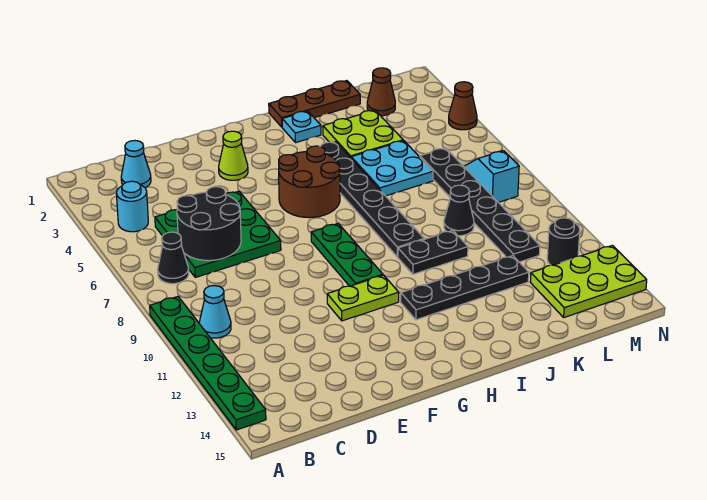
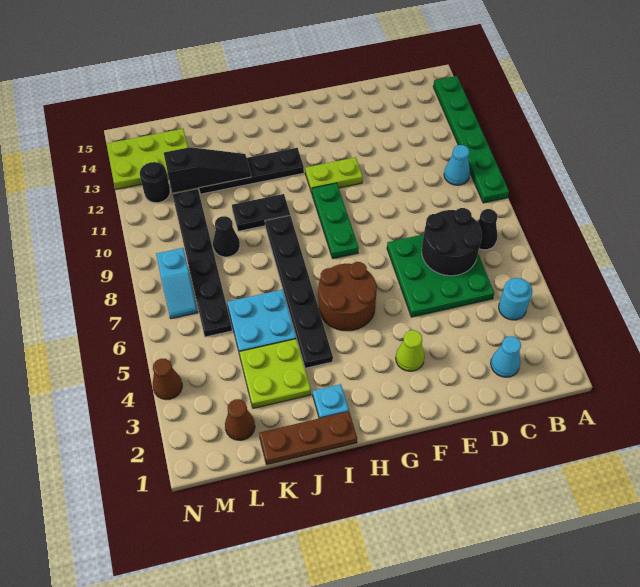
none -> black 1x3 slope [164,147,251,193]

